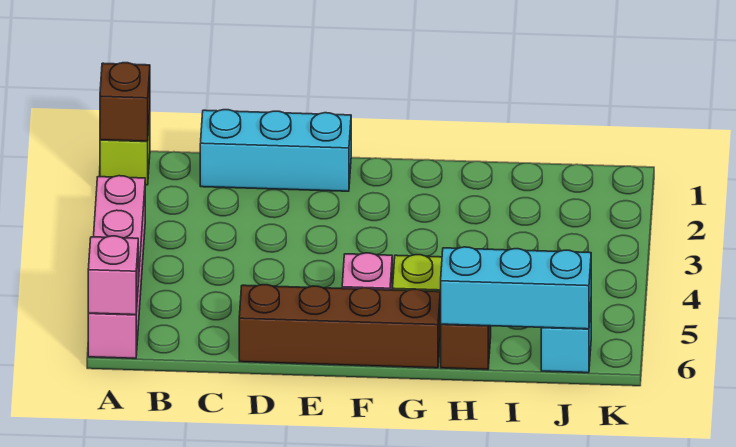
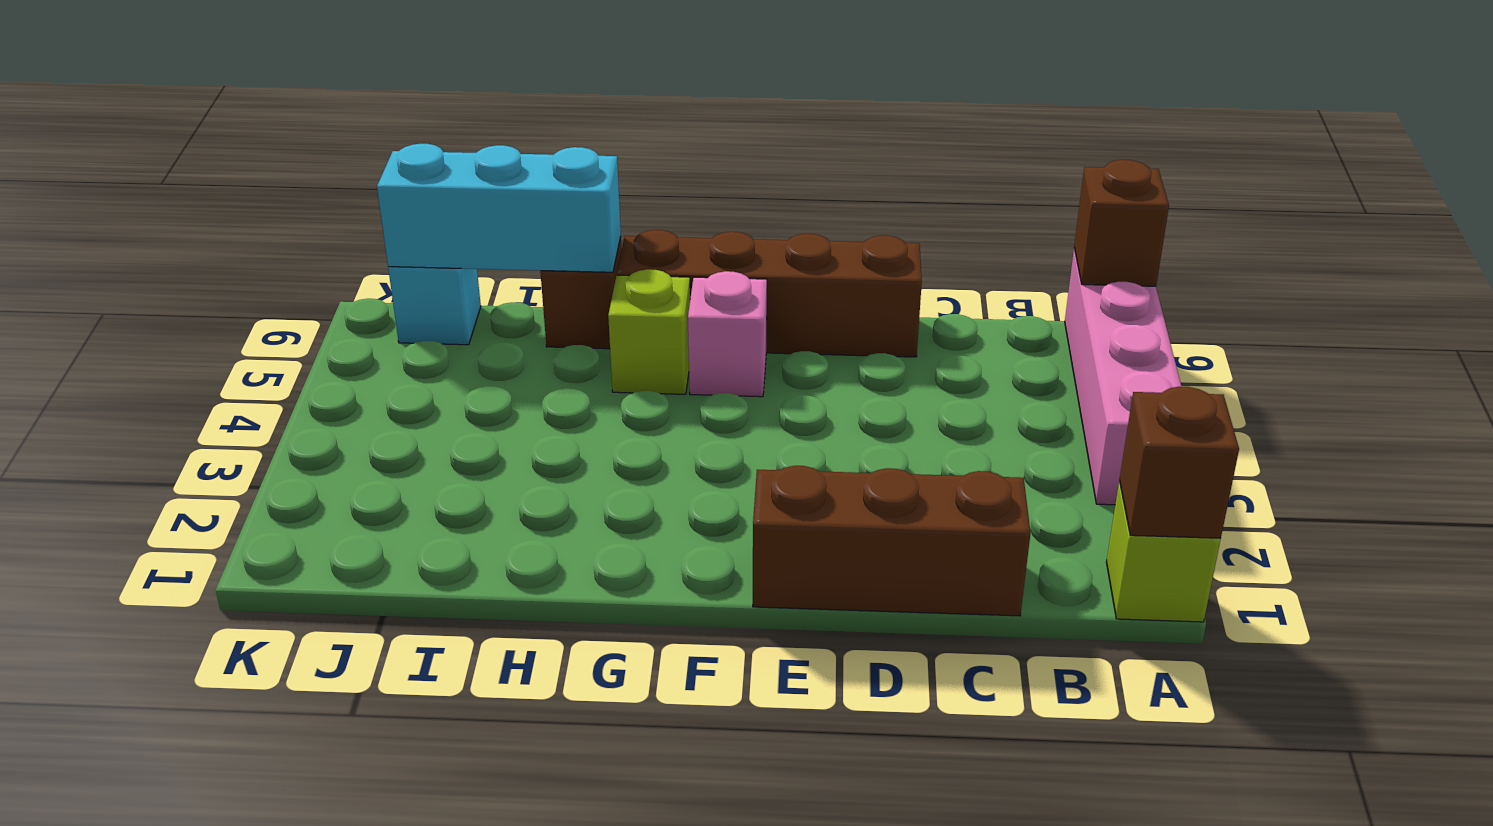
pink 1x1 brick [88,236,138,315] -> brown 1x1 brick [1074,160,1169,286]
cyan 1x3 brick [200,110,351,191] -> brown 1x3 brick [753,466,1031,616]

